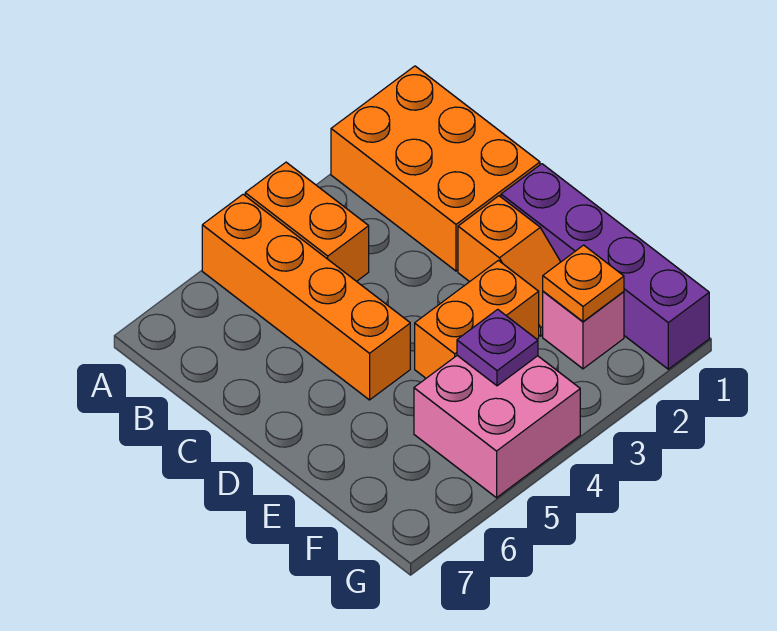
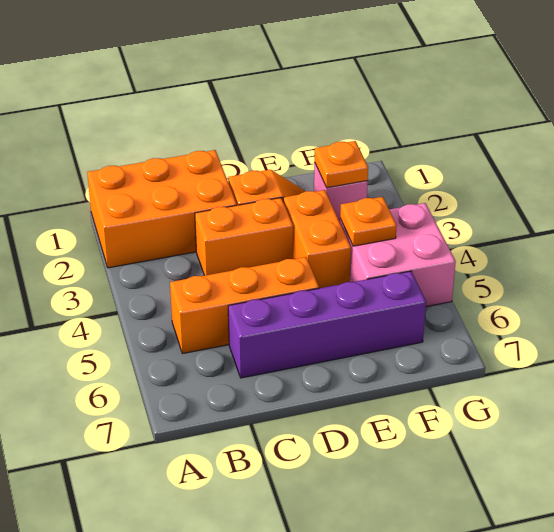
orange 1x2 brick [245,162,369,281] -> orange 1x2 brick moved to [195,198,293,276]
orange 1x4 brick [202,194,410,400] -> orange 1x3 brick [170,257,319,354]
purple 1x4 brick [501,164,709,369] -> purple 1x4 brick moved to [228,271,426,378]
purple 1x1 plate [457,309,538,386] -> orange 1x1 plate [340,197,397,246]

